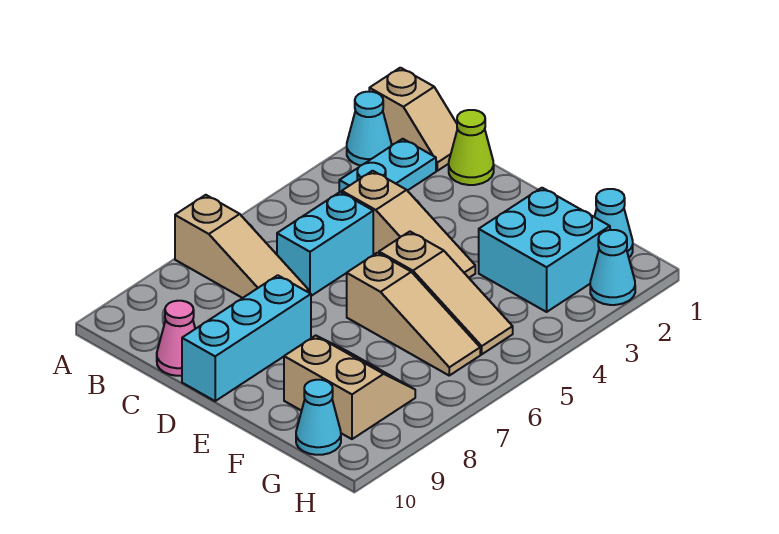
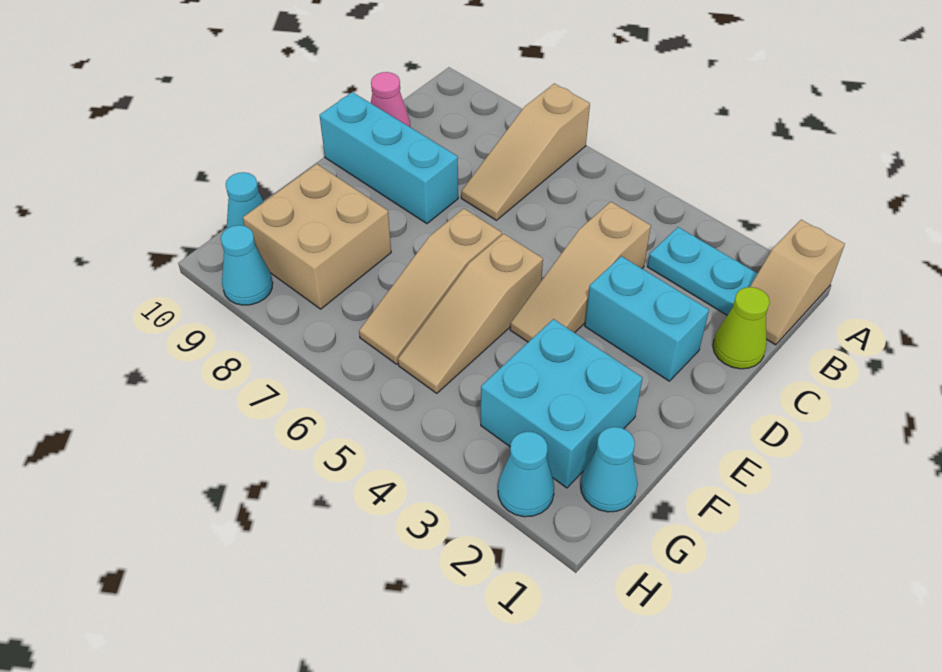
cyan 1x1 cone [347,92,391,166] -> cyan 1x1 cone moved to [221,225,273,305]
cyan 1x2 brick [277,192,373,296] -> cyan 1x2 brick moved to [585,256,709,381]
tan 2x2 slope [284,336,415,439] -> tan 2x2 brick [243,164,391,309]

